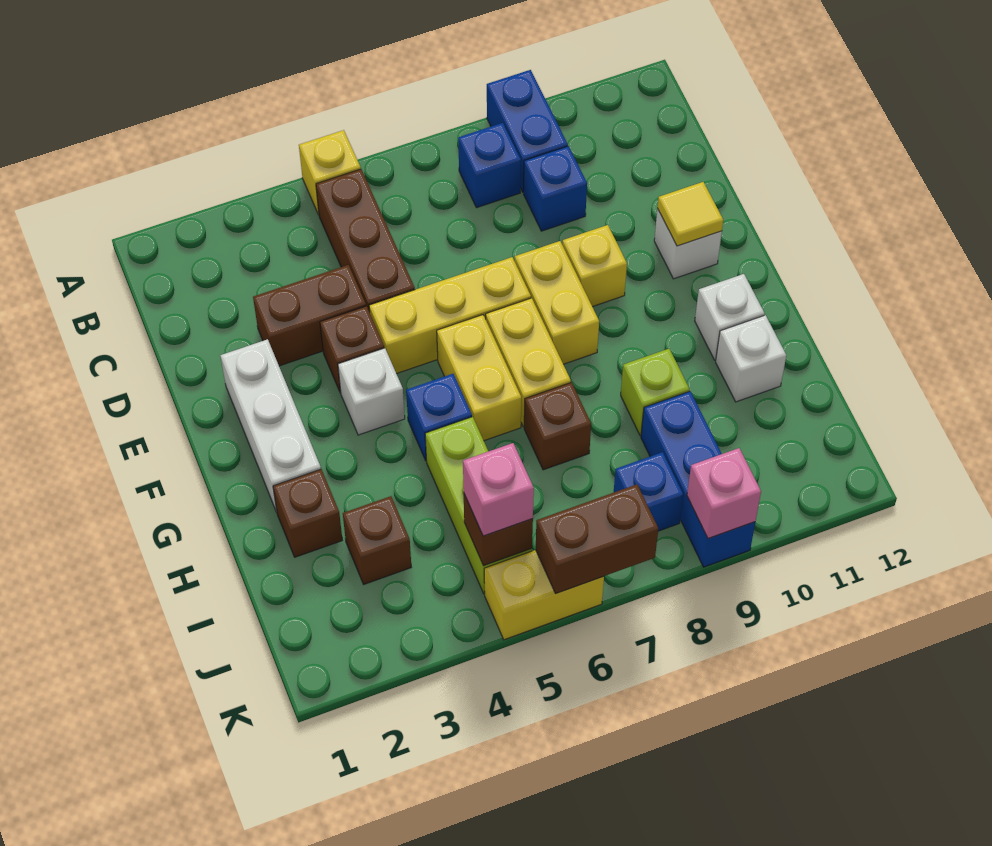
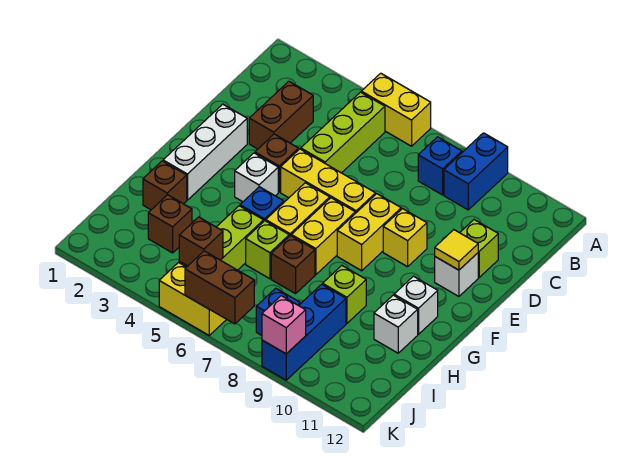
yellow 1x1 brick [299,130,361,215] -> yellow 1x2 brick [361,73,431,146]
brown 1x3 brick [316,169,415,312] -> lime 1x3 brick [301,92,385,173]
blue 1x1 brick [524,146,587,231] -> none
brown 1x2 brick [253,265,366,366] -> brown 1x2 brick turned to [249,81,313,149]
none -> lime 1x1 brick [460,220,498,277]
none -> lime 1x1 brick [246,221,289,279]
pink 1x1 brick [463,443,534,536] -> none

